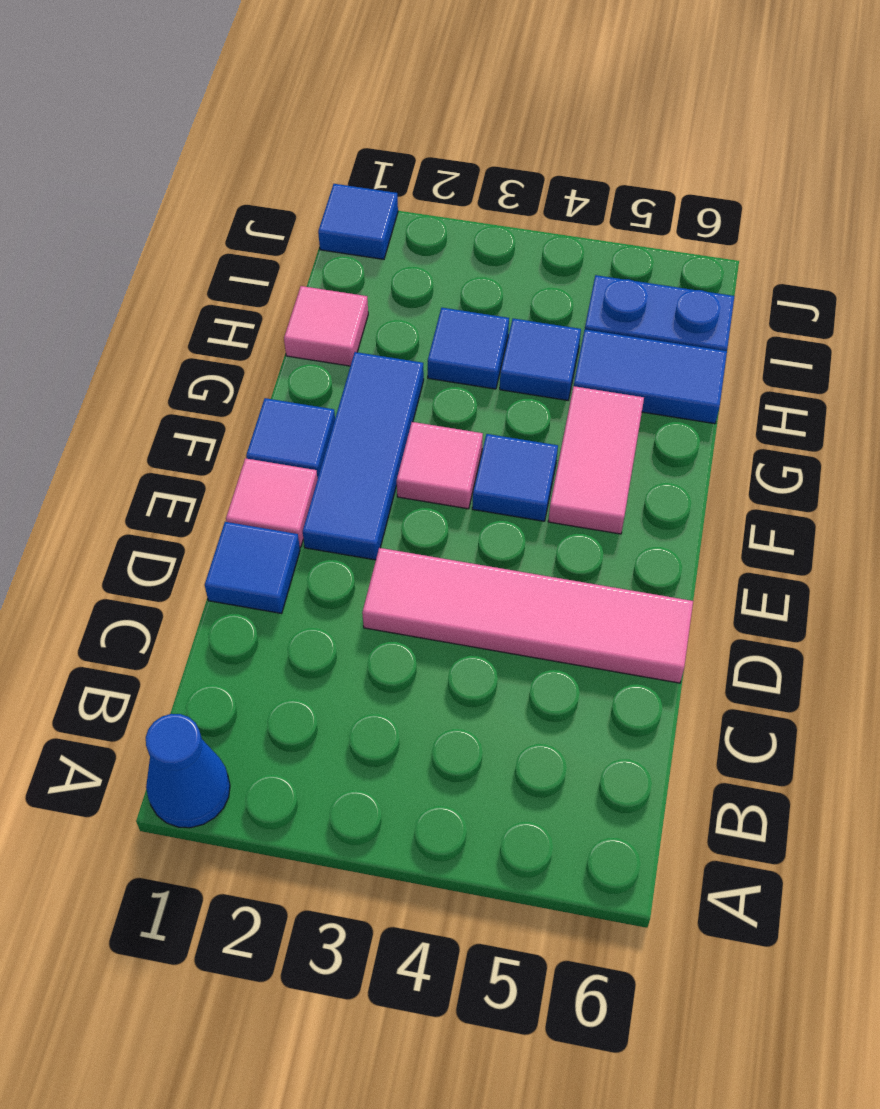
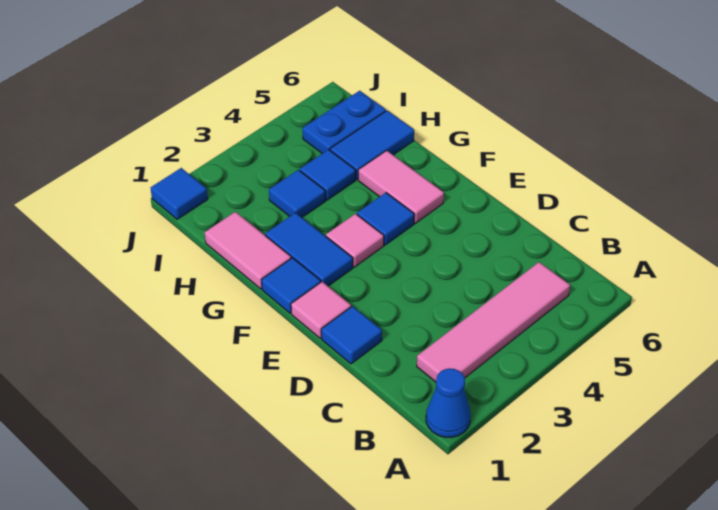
pink 1x4 tile [362,548,693,683] -> pink 1x4 tile moved to [417,262,570,382]
blue 1x3 tile [303,352,424,560] -> blue 1x2 tile [265,213,353,286]
pink 1x1 tile [284,286,368,366] -> pink 1x2 tile [205,212,291,289]

